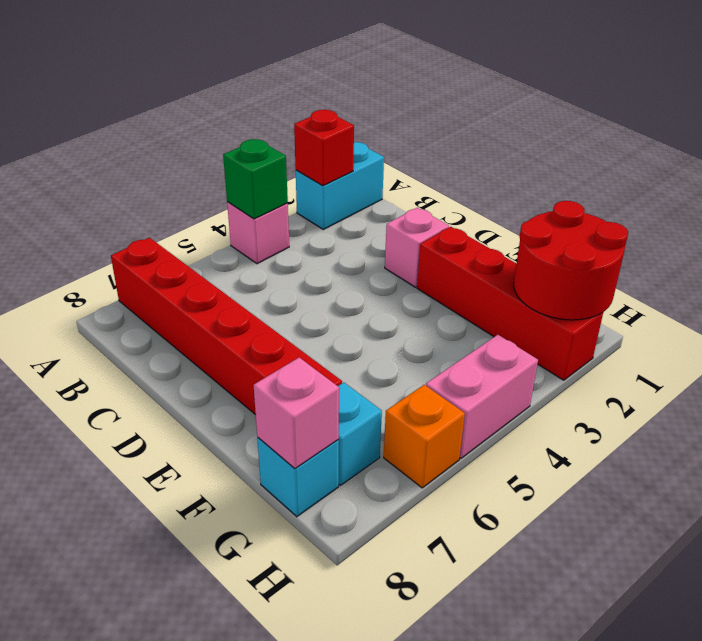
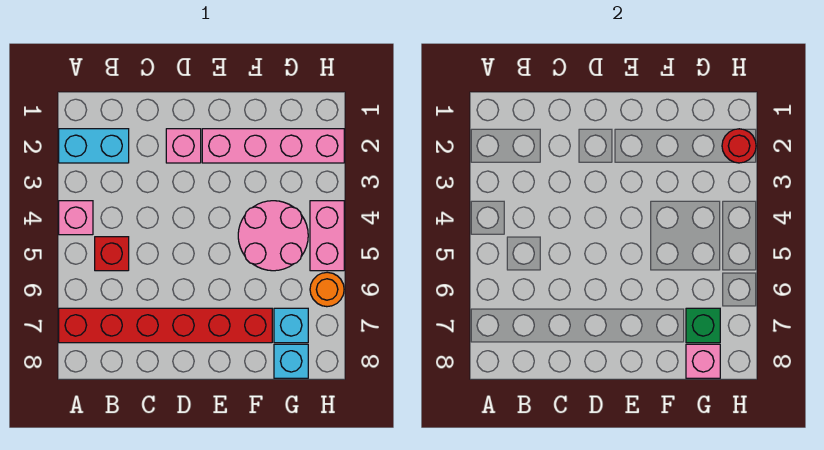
cyan 1x2 brick [296,142,384,229] -> cyan 1x2 brick turned to [59,129,129,163]
red 1x1 brick [294,110,354,186] -> red 1x1 brick moved to [95,237,129,271]
green 1x1 brick [223,139,288,219] -> green 1x1 brick moved to [686,308,720,343]
red 1x4 brick [417,227,603,380] -> pink 1x4 brick [202,129,344,163]
none -> pink 2x2 round brick [238,201,308,271]
red 2x2 round brick [514,201,628,320] -> red 1x1 round brick [722,129,756,163]
orange 1x1 brick [384,385,465,488] -> orange 1x1 round brick [310,272,344,307]

